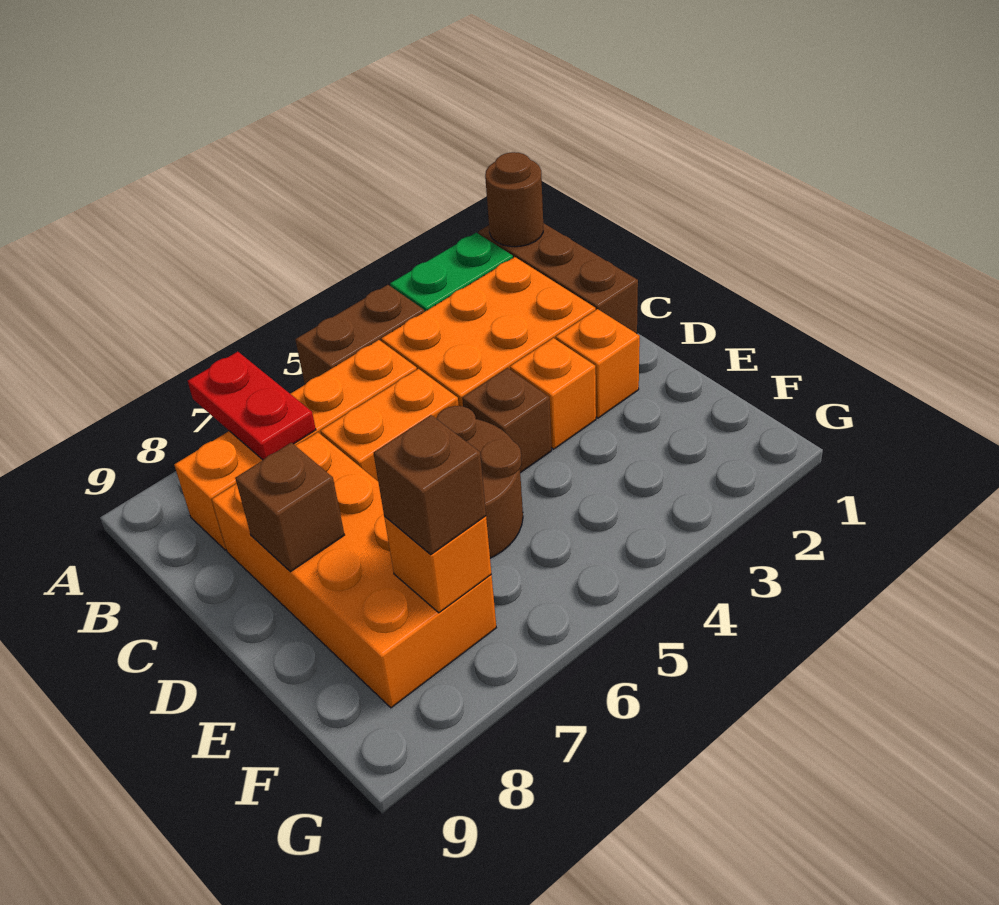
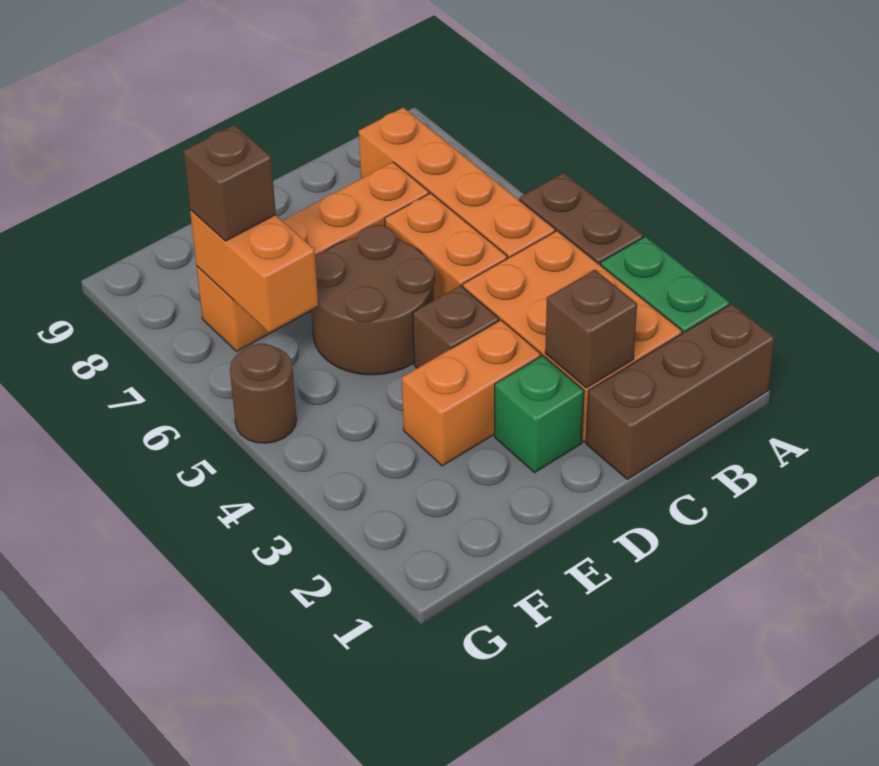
brown 1x1 round brick [485,152,543,247] -> brown 1x1 round brick moved to [230,344,297,443]
red 1x2 plate [188,352,316,460] -> none
orange 2x4 brick [212,432,496,708] -> orange 1x4 brick [197,162,429,351]
orange 1x1 brick [556,309,640,418] -> green 1x1 brick [495,356,584,473]
orange 1x1 brick [510,338,596,449] -> orange 1x2 brick [402,320,541,466]
brown 1x1 brick [235,443,344,572] -> brown 1x1 brick moved to [545,270,637,388]
orange 1x1 brick [384,516,491,613] -> orange 1x2 brick [190,210,318,332]

